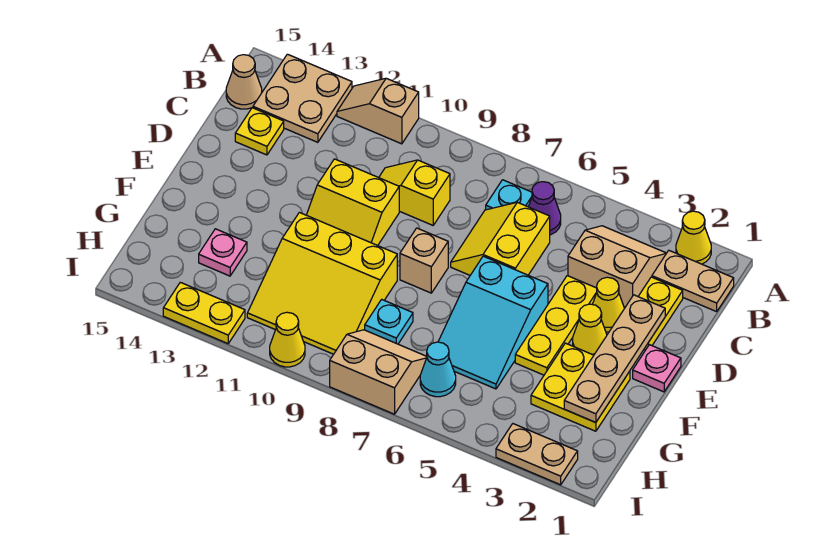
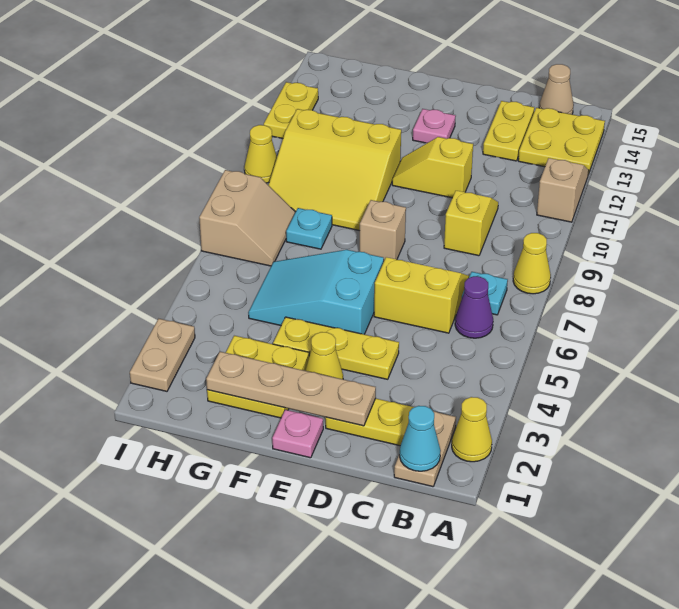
tan 2x2 plate [253,54,352,142] -> yellow 2x2 plate [518,108,605,175]
tan 2x2 slope [568,226,666,307] -> none
yellow 1x1 plate [235,108,284,155] -> yellow 1x2 plate [483,101,534,161]
yellow 1x1 cone [592,277,625,332] -> yellow 1x1 cone moved to [513,233,551,294]
yellow 2x2 slope [307,159,399,246] -> yellow 1x2 slope [392,137,473,198]
yellow 3x3 slope [247,212,397,354] -> yellow 3x3 slope turned to [269,109,401,231]
pink 1x1 plate [199,229,247,276] -> pink 1x1 plate moved to [413,109,456,143]
cyan 1x1 cone [420,342,456,397] -> cyan 1x1 cone moved to [400,406,441,471]

